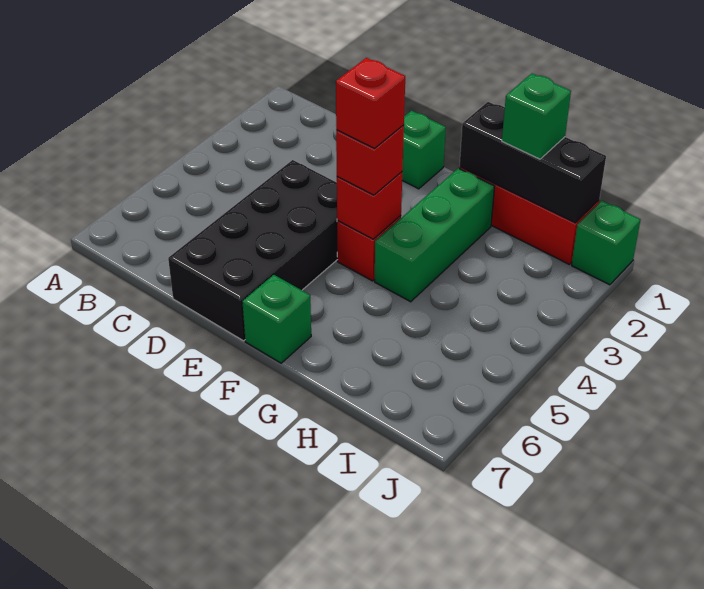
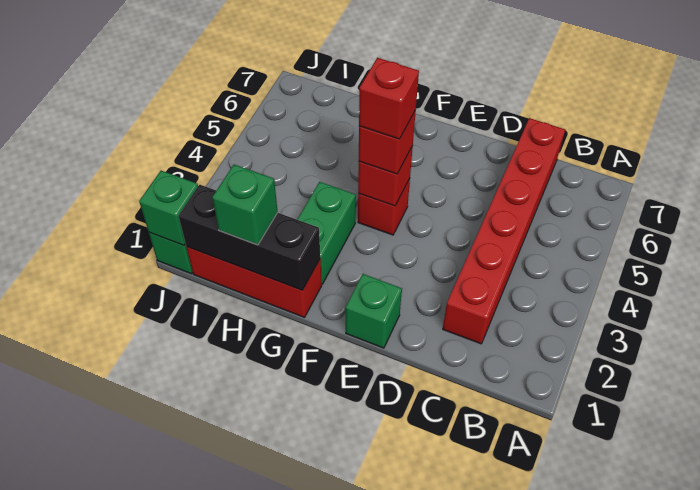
none -> red 1x6 brick [443,118,565,344]
black 2x4 brick [168,160,338,341] -> none
green 1x1 brick [242,275,311,363] -> green 1x1 brick moved to [139,171,198,245]
green 1x3 brick [375,168,495,302] -> green 1x2 brick [297,182,356,284]

